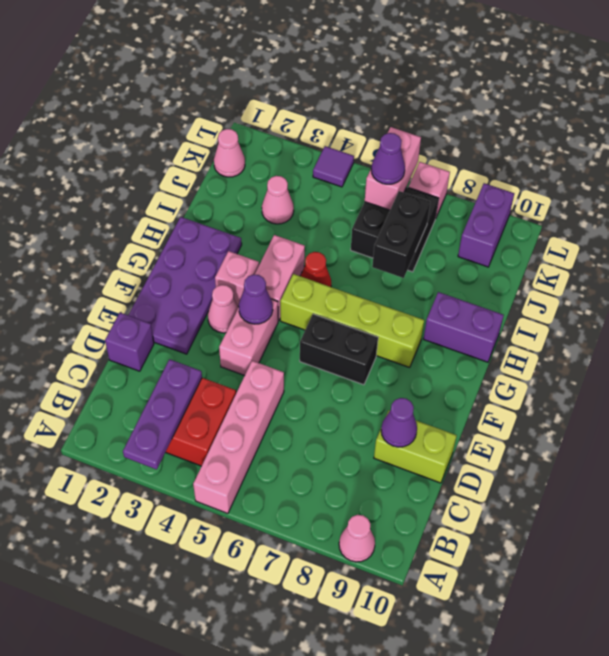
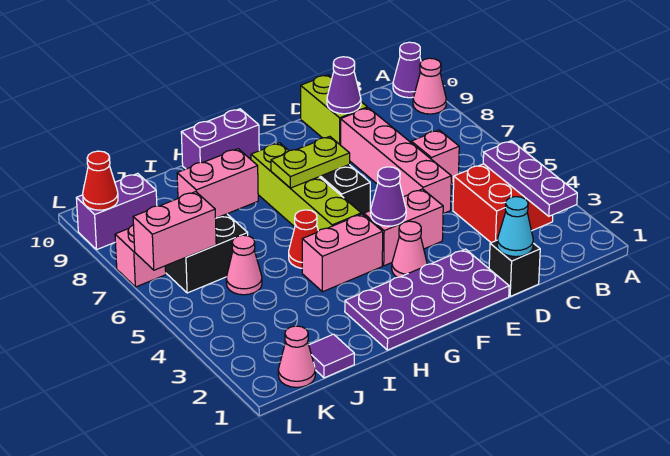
purple 1x3 plate [123,359,202,469] -> purple 1x3 plate turned to [483,141,577,216]
pink 1x4 brick [193,361,284,513] -> pink 1x4 brick turned to [341,108,451,214]
purple 1x1 brick [105,313,154,371] -> black 1x1 brick [489,241,540,296]
none -> cyan 1x1 cone [497,197,533,257]
none -> lime 1x2 plate [271,136,350,188]
pink 1x1 brick [215,251,259,306] -> pink 1x1 brick moved to [411,130,459,184]
purple 1x2 brick [423,292,504,362] -> purple 1x2 brick turned to [181,109,259,169]
black 1x2 brick [372,191,430,278] -> pink 1x2 brick [177,149,258,218]
pink 1x1 cone [262,176,294,224] -> pink 1x1 cone moved to [226,235,262,295]
purple 1x1 cone [371,133,405,184] -> purple 1x1 cone moved to [393,42,421,98]
purple 1x1 tile [313,146,354,187] -> purple 1x1 tile moved to [309,334,354,378]
none -> red 1x1 cone [83,151,118,210]

